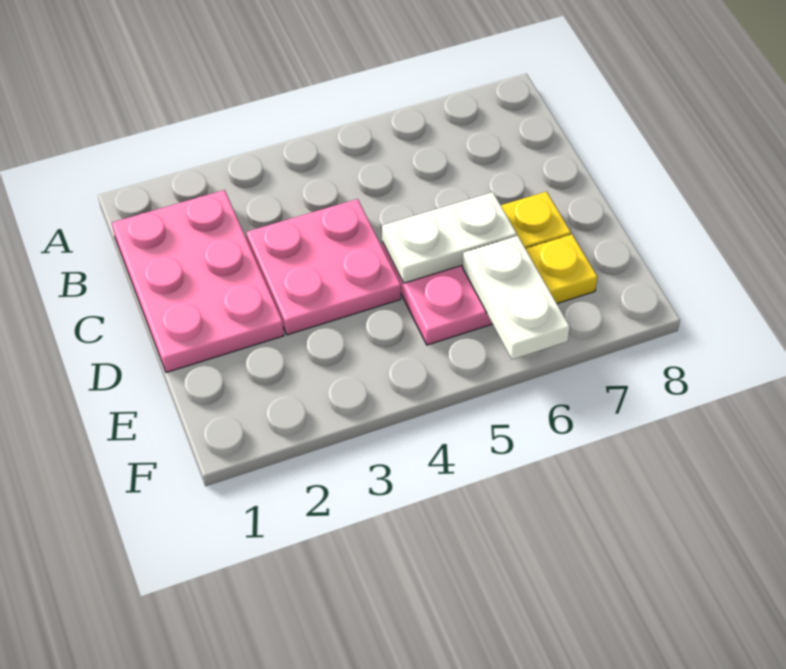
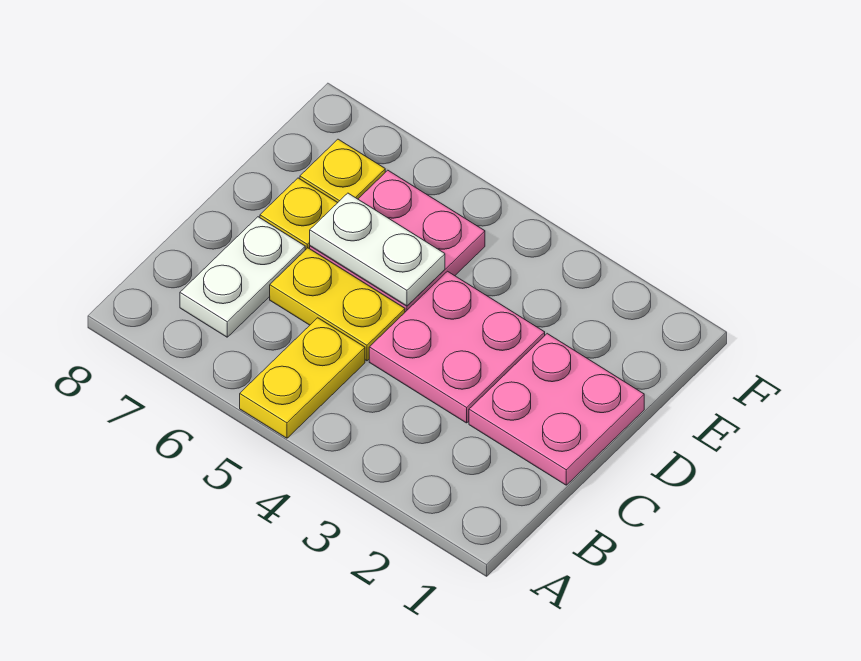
none -> yellow 1x2 plate [240,318,365,438]
pink 2x3 plate [112,190,284,373] -> pink 2x2 plate [469,334,644,485]
none -> yellow 1x2 plate [270,248,405,361]
white 1x2 plate [462,236,570,359] -> white 1x2 plate moved to [180,217,305,337]

